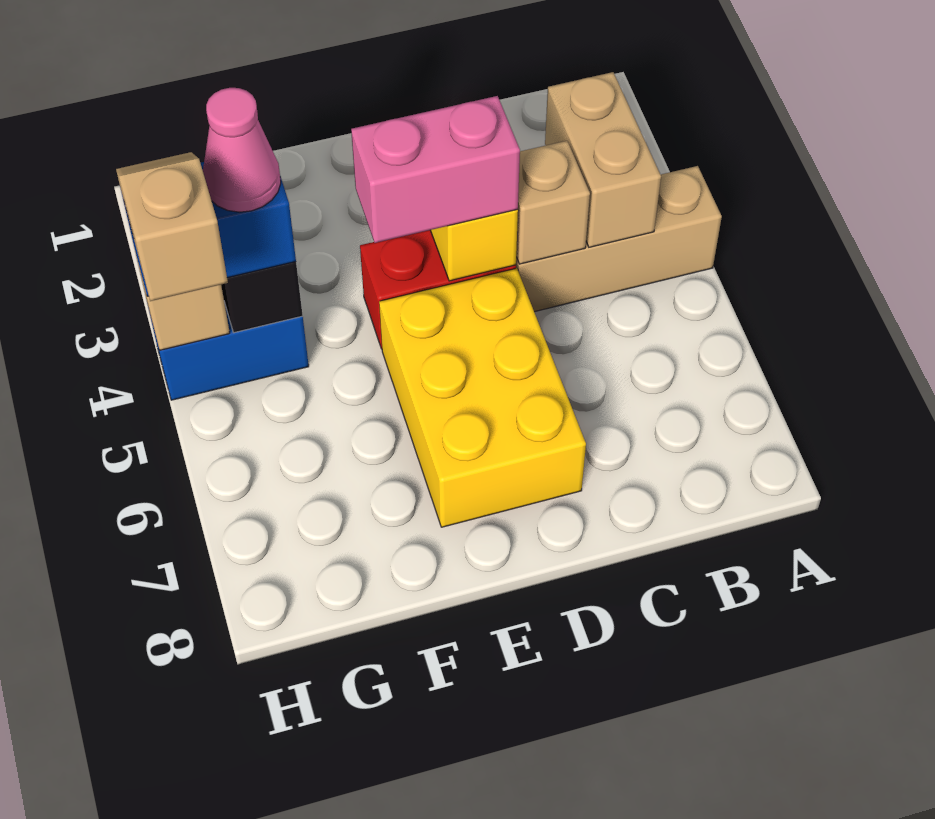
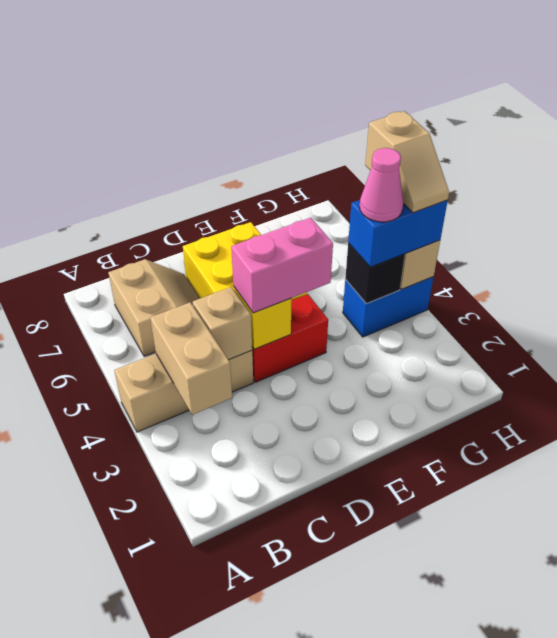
none -> tan 2x2 slope [108,259,200,356]

